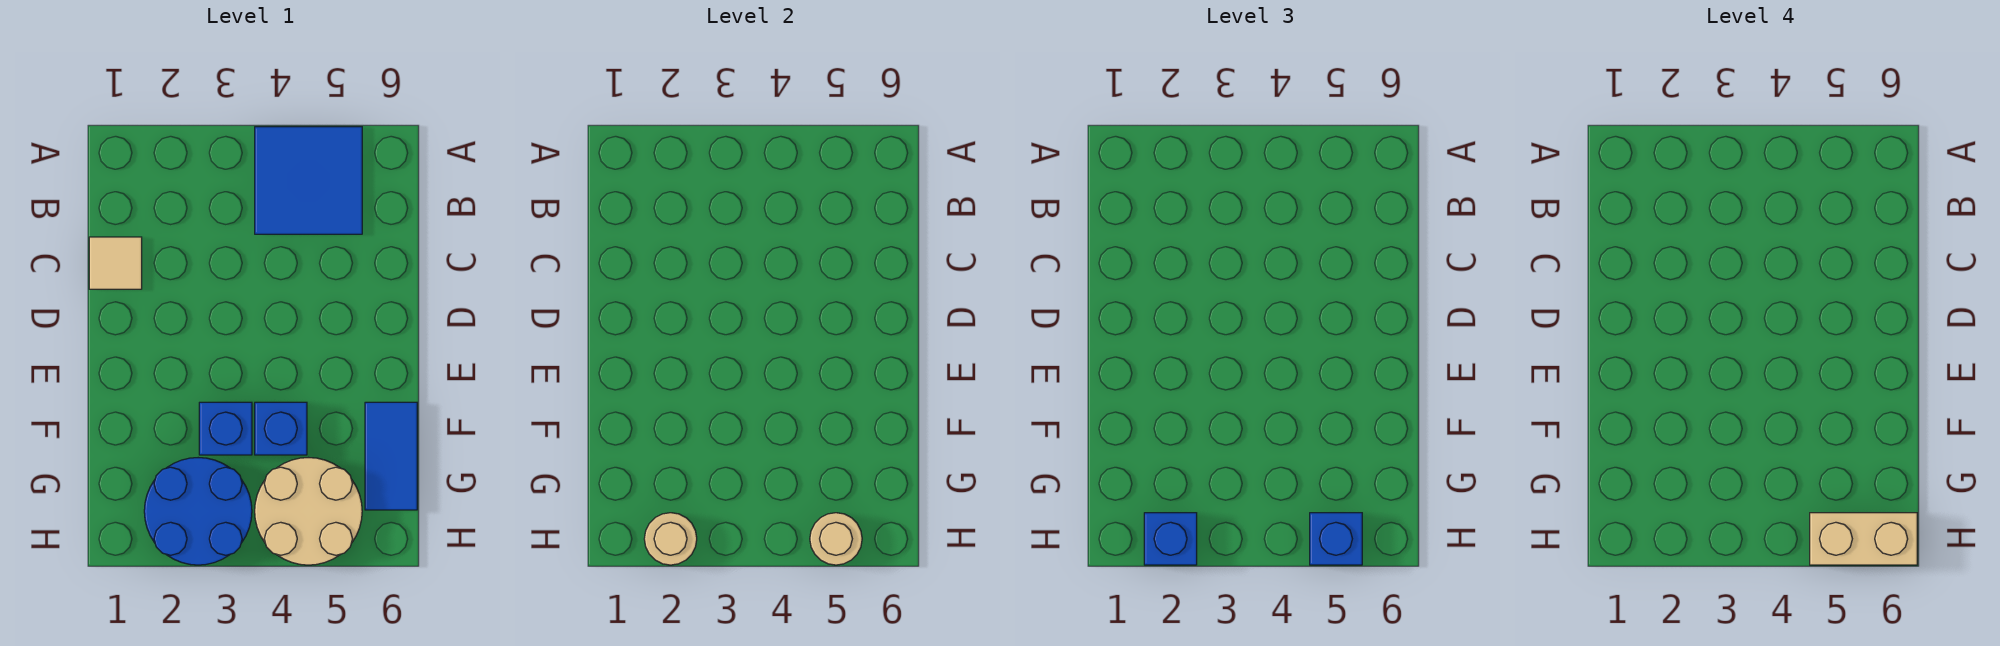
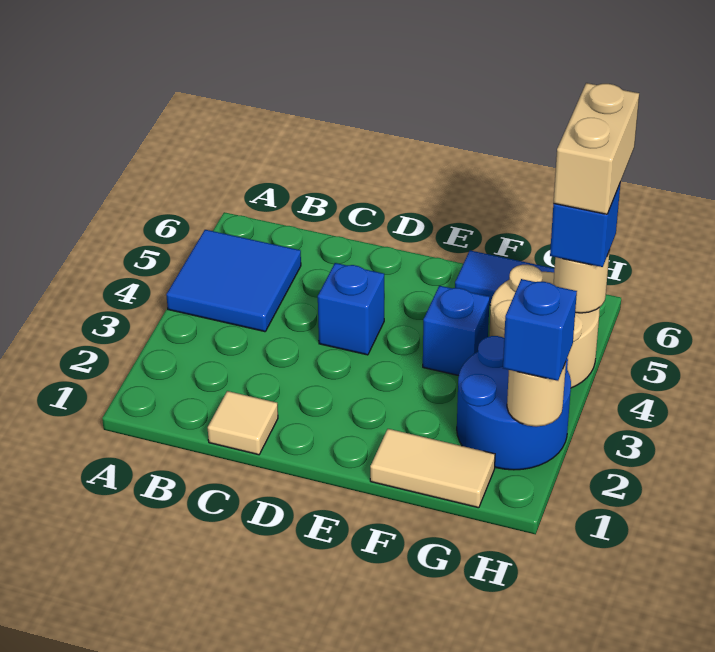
none -> tan 1x2 tile [370,429,495,508]
blue 1x1 brick [199,402,252,455] -> blue 1x1 brick moved to [318,263,384,355]

